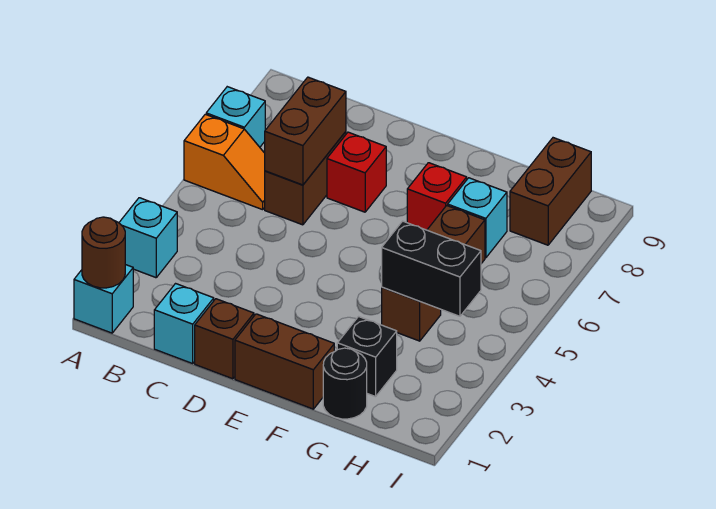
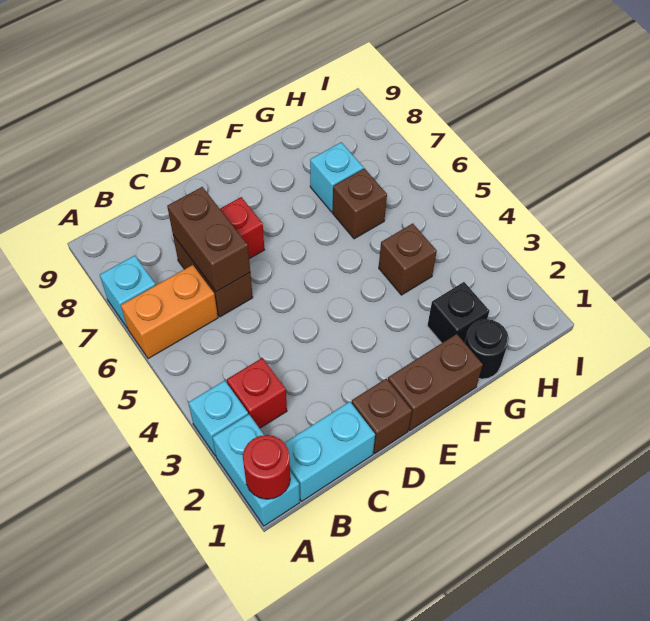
cyan 1x1 brick [74,265,133,333] -> cyan 1x2 brick [212,414,300,526]
brown 1x1 round brick [82,217,125,288] -> red 1x1 round brick [243,435,290,499]
orange 1x2 slope [184,114,265,210] -> orange 1x2 brick [121,265,218,359]
cyan 1x1 brick [154,284,214,363] -> cyan 1x2 brick [285,402,375,501]
red 1x1 brick [407,163,467,230] -> red 1x1 brick moved to [227,358,287,428]
black 1x2 brick [382,221,481,316] -> none
brown 1x2 brick [510,138,591,245] -> none

